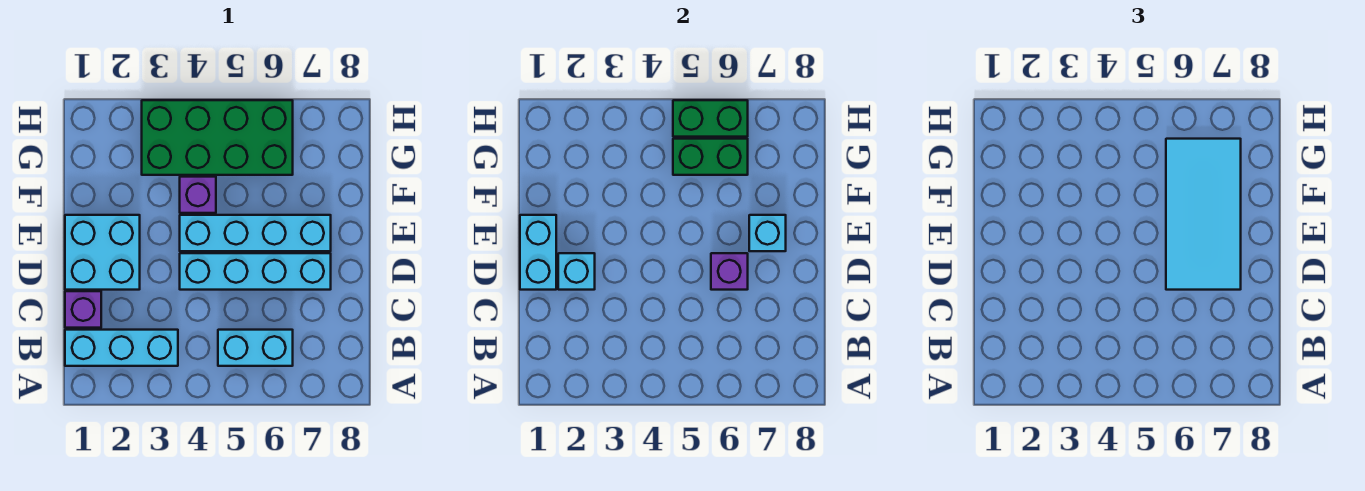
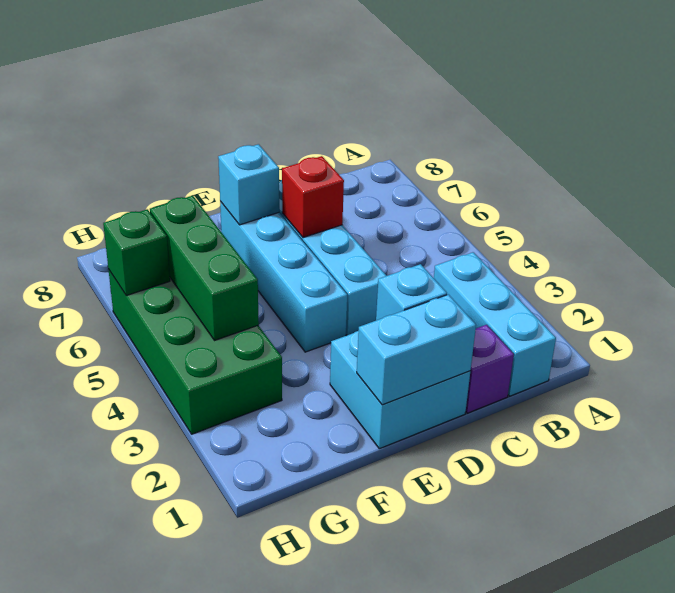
cyan 1x2 brick [218,330,293,366] -> none
purple 1x1 brick [711,253,748,290] -> red 1x1 brick [282,156,344,238]
cyan 2x4 tile [1166,139,1241,290] -> none
purple 1x1 brick [180,177,216,213] -> none
green 1x2 brick [673,139,748,175] -> green 1x3 brick [150,196,259,341]
green 1x2 brick [673,100,748,137] -> green 1x1 brick [103,209,170,296]

